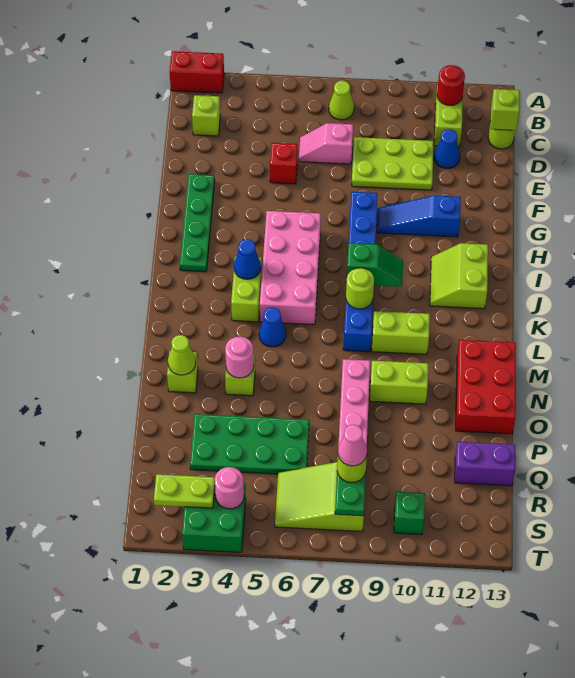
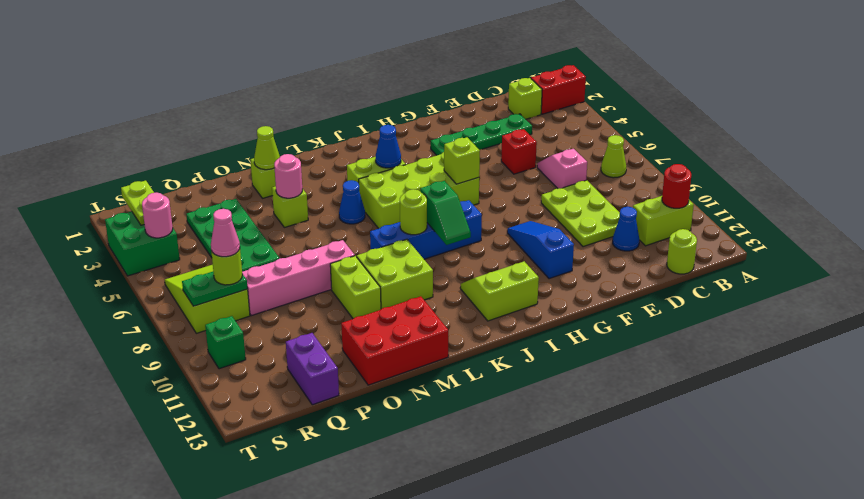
red 1x2 brick [170,51,224,93] -> red 1x2 brick turned to [531,65,586,114]
lime 1x1 brick [491,89,520,130] -> lime 1x1 brick moved to [444,137,480,184]
green 1x4 plate [180,174,215,272] -> green 1x4 plate moved to [431,114,532,155]
blue 1x6 brick [343,192,378,352] -> blue 1x4 brick [370,200,482,259]
pink 2x4 brick [260,211,321,325] -> lime 2x4 brick [359,152,479,229]
lime 1x2 brick [372,311,430,354] -> lime 2x2 brick [357,239,433,309]

